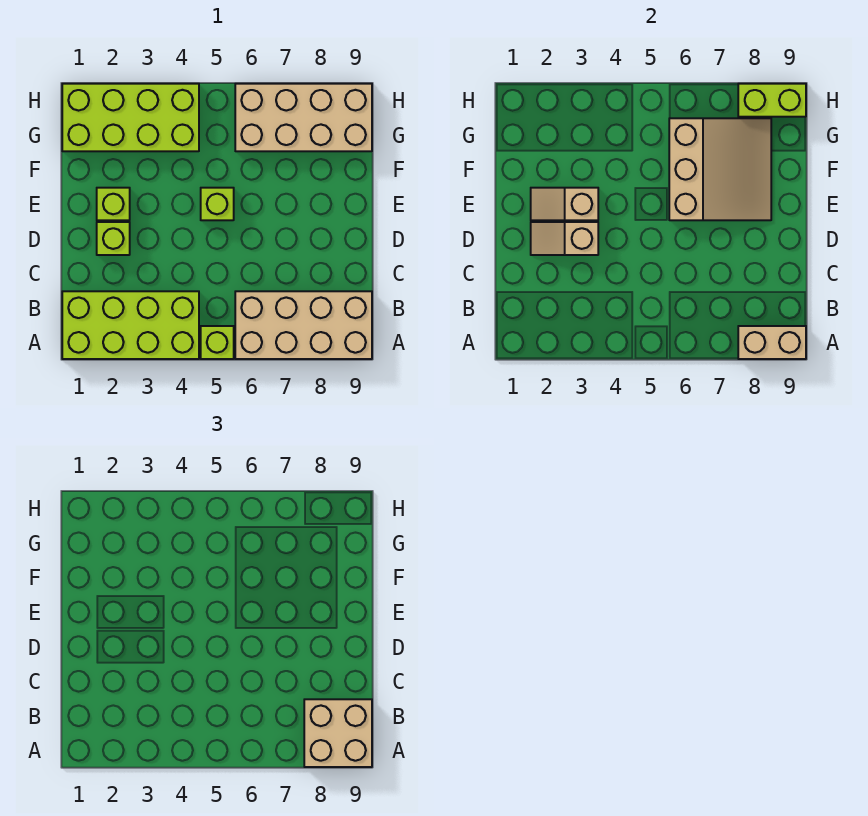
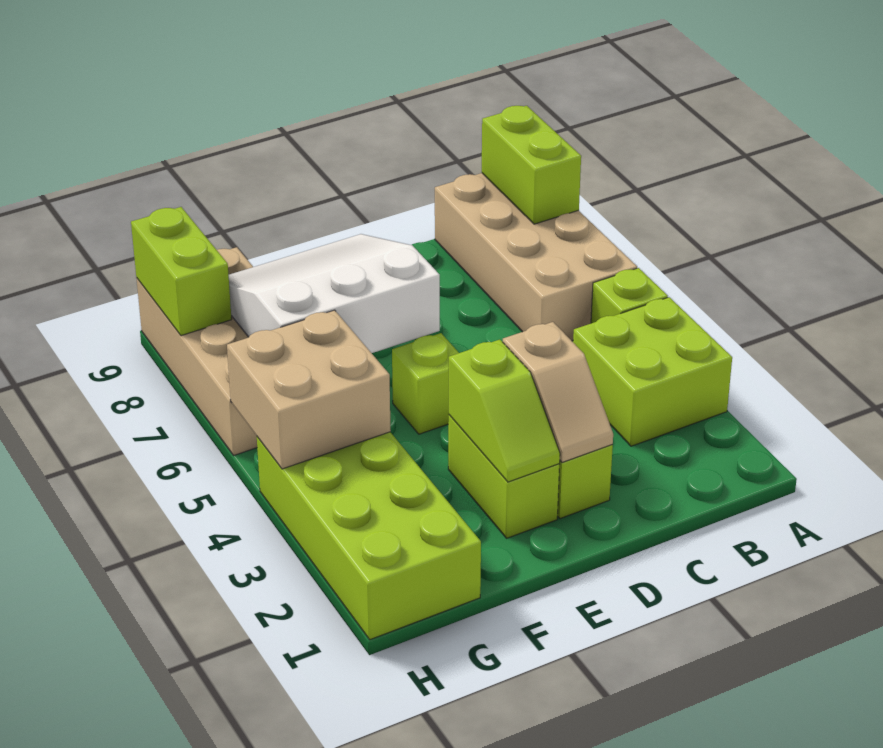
lime 2x4 brick [62,291,199,359] -> lime 2x2 brick [573,297,732,446]
tan 1x2 brick [738,326,806,359] -> lime 1x2 brick [482,106,581,224]
tan 2x2 brick [304,699,372,767] -> tan 2x2 brick moved to [227,310,391,469]
lime 1x1 brick [97,188,130,220] -> lime 1x2 brick [448,415,559,538]
tan 1x2 slope [531,188,598,220] -> lime 1x2 slope [449,340,560,482]
tan 3x3 slope [669,118,771,220] -> white 3x3 slope [229,234,440,353]

